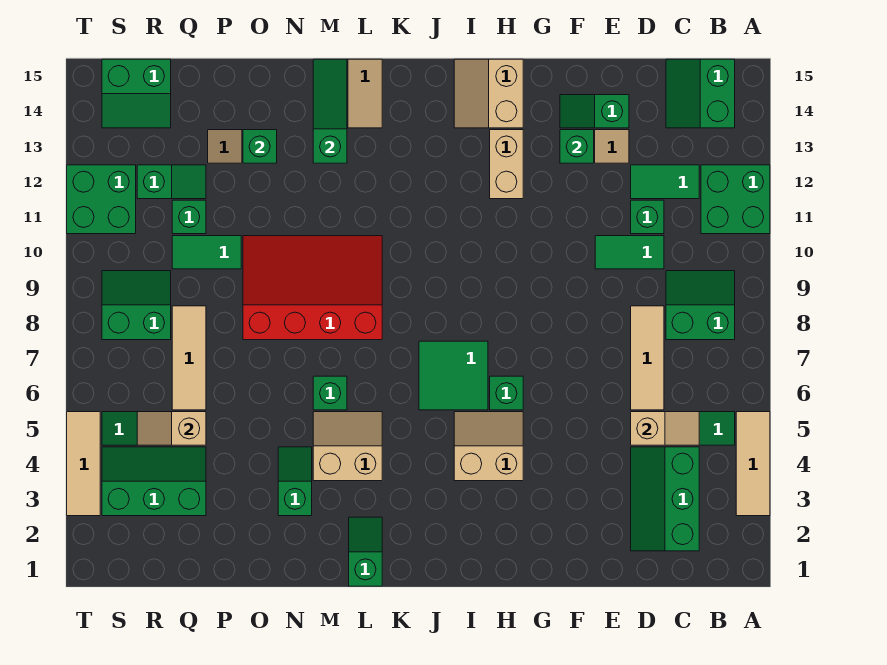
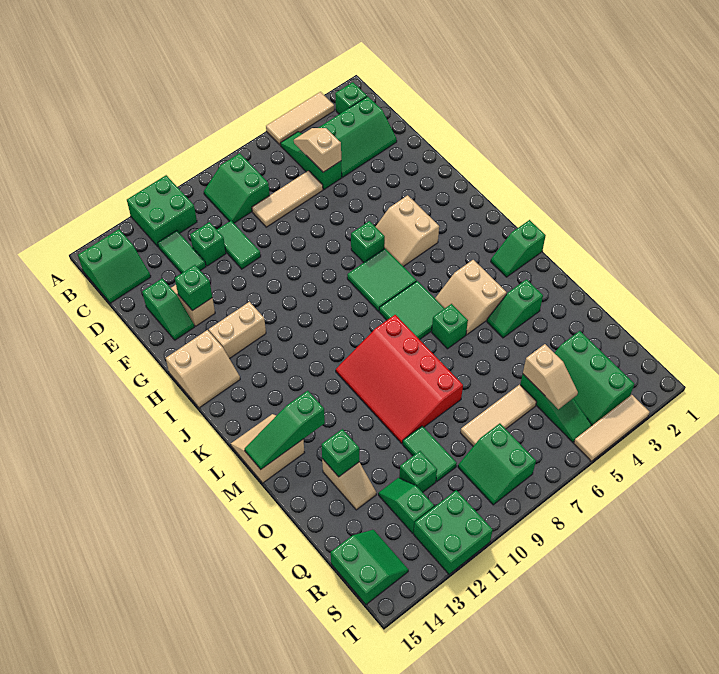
none -> green 1x1 brick [335,82,367,114]
none -> green 2x2 tile [379,281,445,340]

